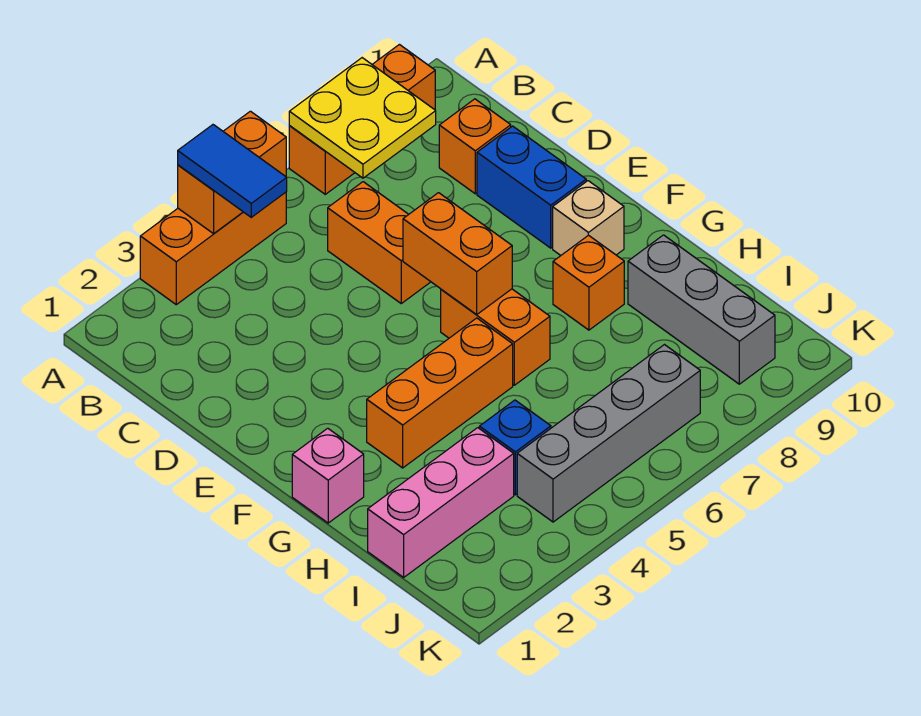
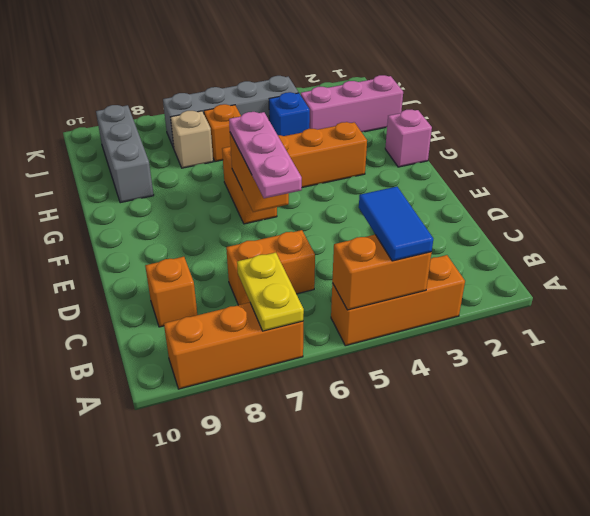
yellow 2x2 plate [289,58,436,178] -> yellow 1x2 plate [237,253,304,331]
orange 1x2 brick [328,182,431,303] -> orange 1x2 brick turned to [226,230,315,305]
none -> pink 1x3 plate [229,112,302,198]
blue 1x2 brick [477,126,586,248] -> none
tan 1x1 brick [553,181,624,255] -> tan 1x1 brick moved to [171,111,213,168]
orange 1x1 brick [553,235,624,330] -> orange 1x1 brick moved to [204,104,241,162]

